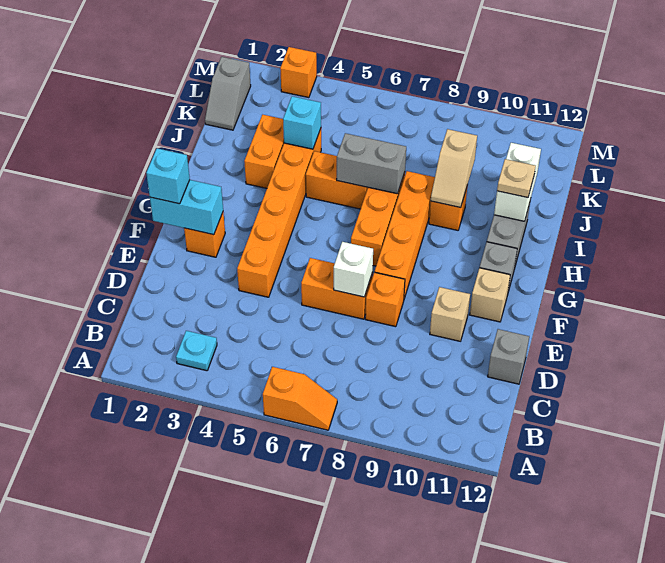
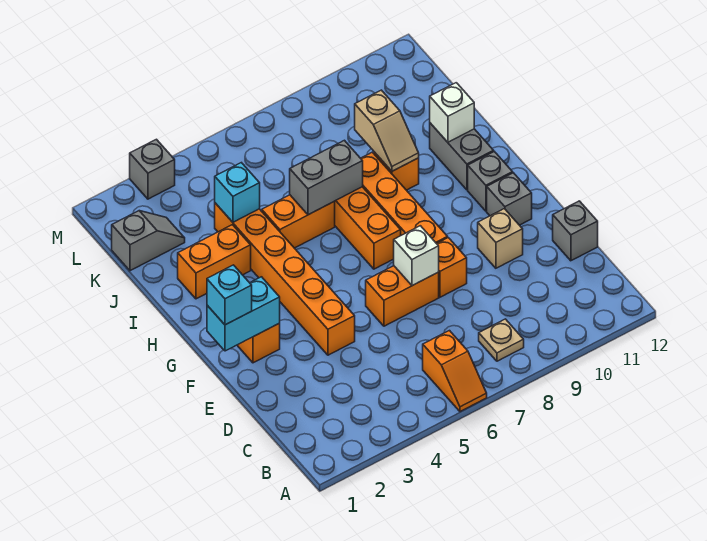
orange 1x2 slope [263,367,337,430] -> orange 1x2 slope turned to [423,331,487,412]
cyan 1x1 plate [176,331,217,371] -> none
tan 1x1 brick [470,268,510,322] -> grey 1x1 brick [487,173,532,225]
orange 1x2 brick [244,115,284,188] -> orange 1x2 brick turned to [178,225,251,299]
white 1x2 brick [494,143,541,221] -> white 1x1 brick [430,83,474,142]
tan 1x1 plate [497,159,536,198] -> tan 1x1 plate moved to [479,319,524,361]
grey 1x2 slope [205,57,251,130] -> grey 1x2 slope turned to [112,211,185,271]
orange 1x1 brick [280,47,317,98] -> grey 1x1 brick [130,139,175,199]

